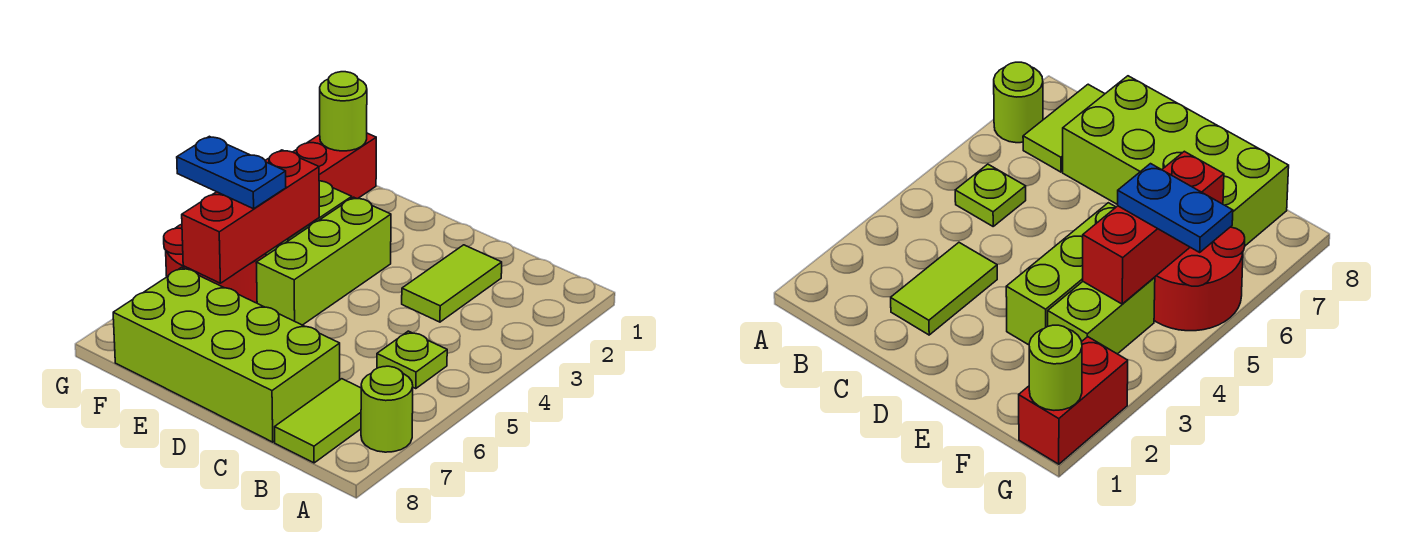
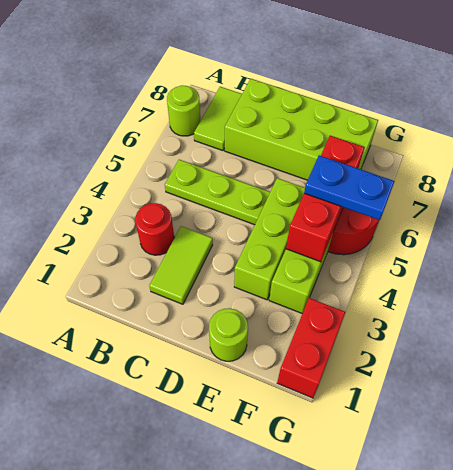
none -> red 1x1 round brick [135,203,174,255]
lime 1x1 plate [377,331,447,389] -> lime 1x3 plate [165,160,270,225]
lime 1x1 round brick [320,72,367,151] -> lime 1x1 round brick moved to [209,308,248,361]

